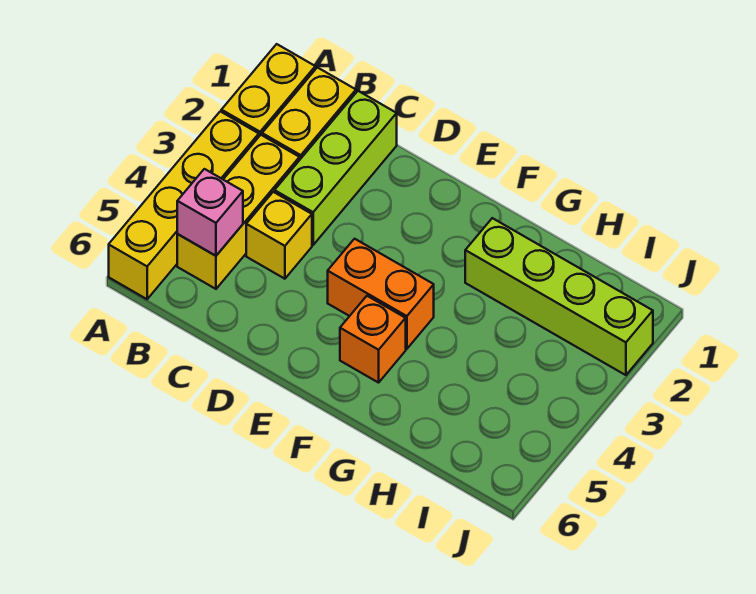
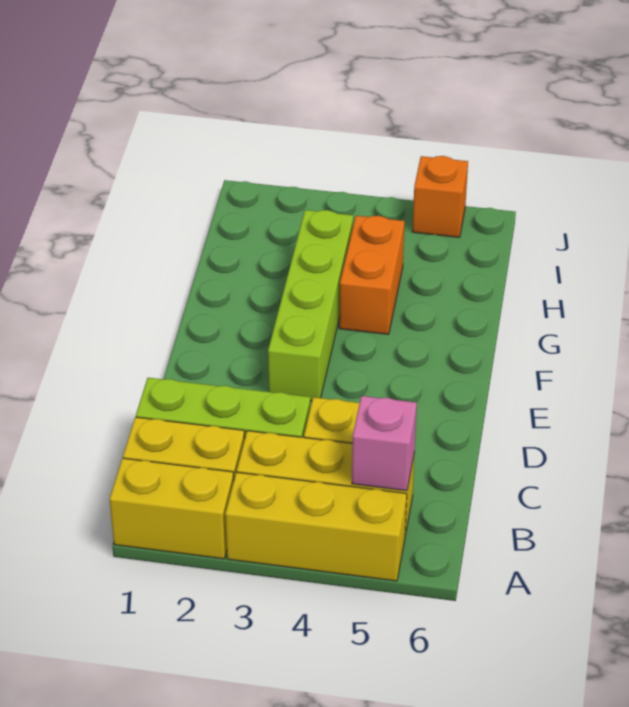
yellow 1x4 brick [109,111,259,299] -> yellow 1x3 brick [225,472,407,581]
orange 1x2 brick [328,239,434,349] -> orange 1x2 brick moved to [339,216,405,334]
orange 1x1 brick [340,296,406,383] -> orange 1x1 brick moved to [412,156,468,237]
lime 1x4 brick [465,218,653,375] -> lime 1x4 brick moved to [268,210,353,401]

